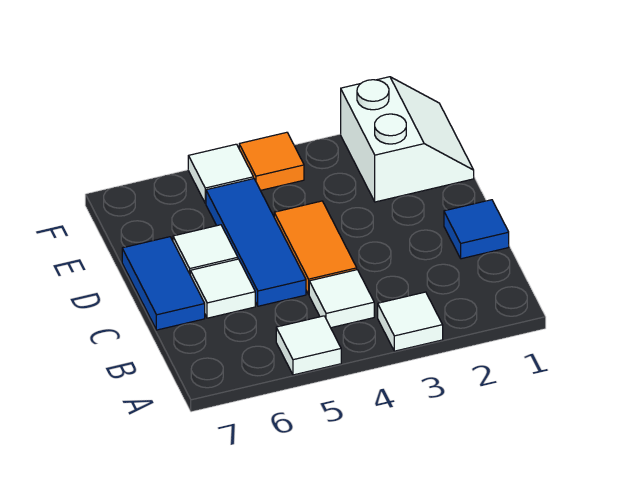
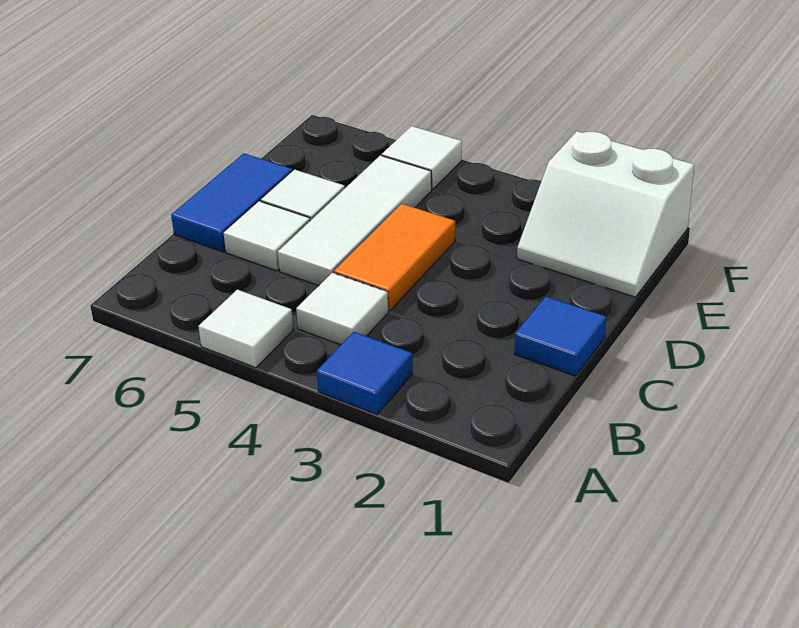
white 1x1 tile [378,292,443,351] -> blue 1x1 tile [317,332,413,414]
blue 1x3 tile [206,179,306,306] -> white 1x3 tile [278,155,432,286]
white 2x2 slope [341,77,474,202] -> white 2x2 slope turned to [517,131,694,297]
orange 1x1 tile [239,132,304,190] -> none

